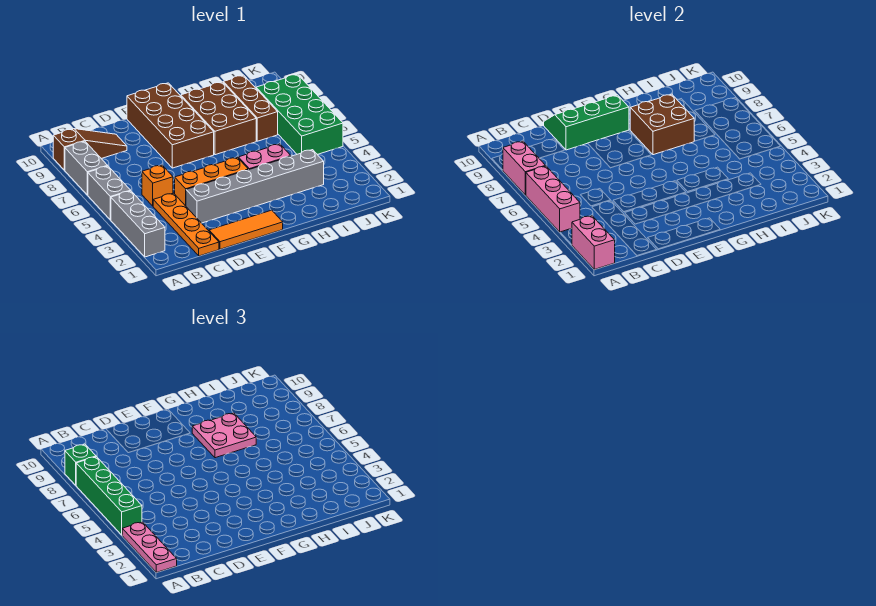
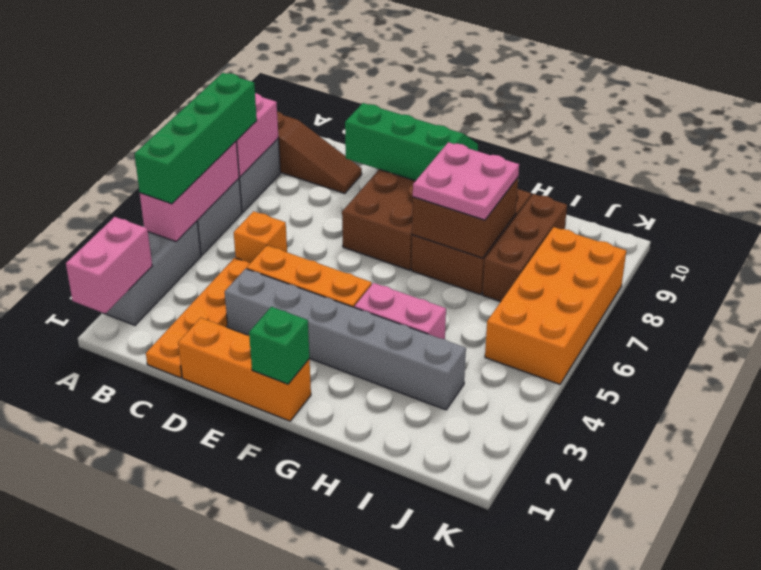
pink 1x3 plate [122,522,177,572] -> none
green 1x1 brick [65,444,96,485] -> green 1x1 brick moved to [249,307,309,384]
orange 1x3 tile [209,210,283,249] -> orange 1x3 brick [178,318,311,421]
green 2x4 brick [256,74,343,154] -> orange 2x4 brick [485,227,626,384]

